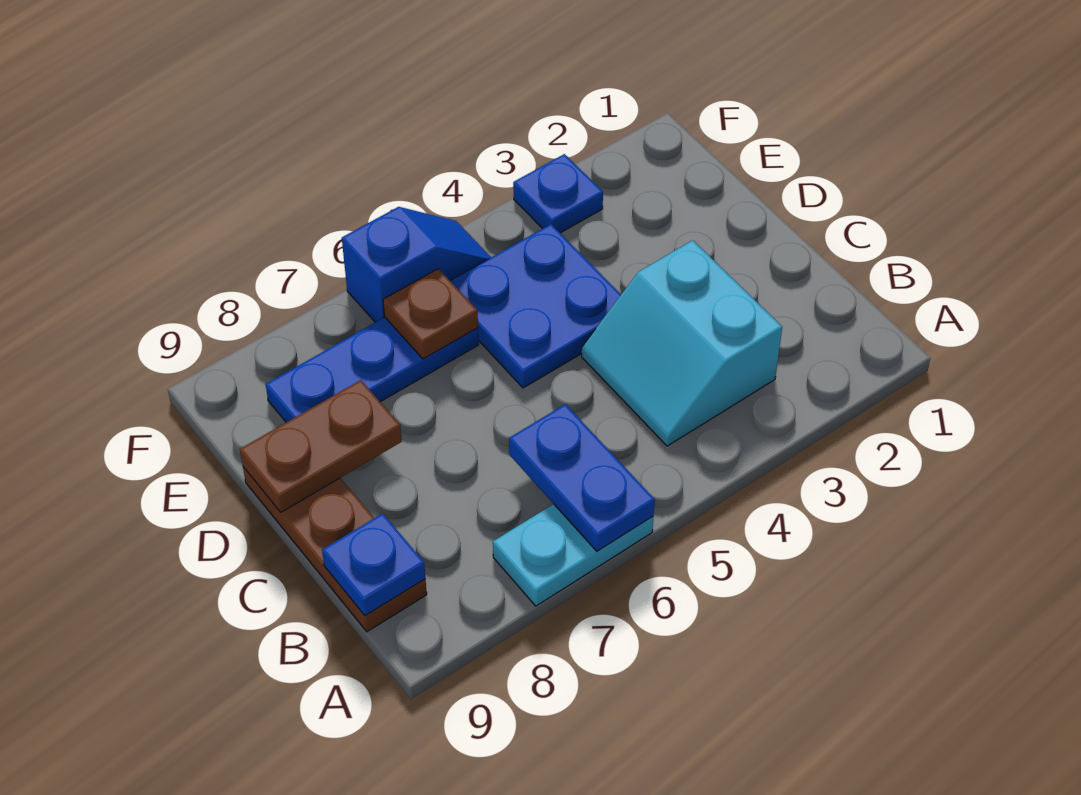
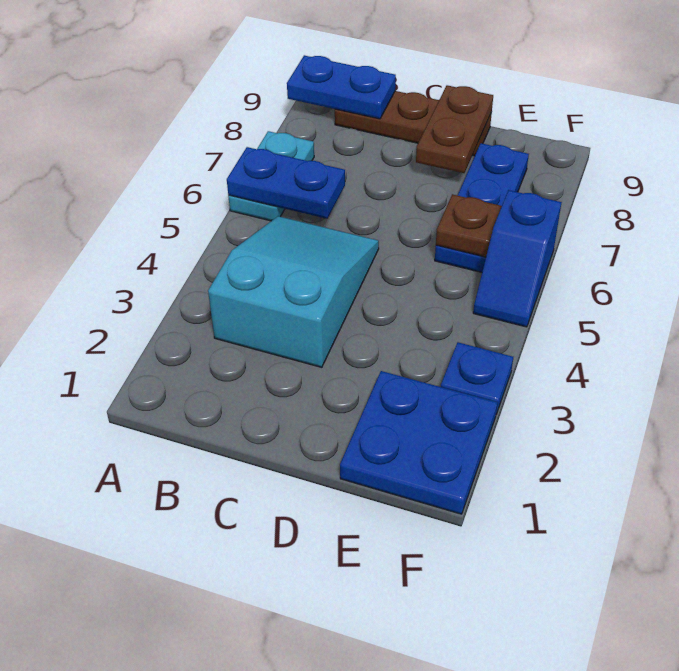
cyan 2x2 slope [582,240,782,446] -> cyan 2x3 slope [208,216,379,367]
blue 1x1 plate [322,513,425,615] -> blue 1x2 plate [287,55,396,119]
blue 2x2 plate [450,224,621,388] -> blue 2x2 plate moved to [340,371,497,514]

